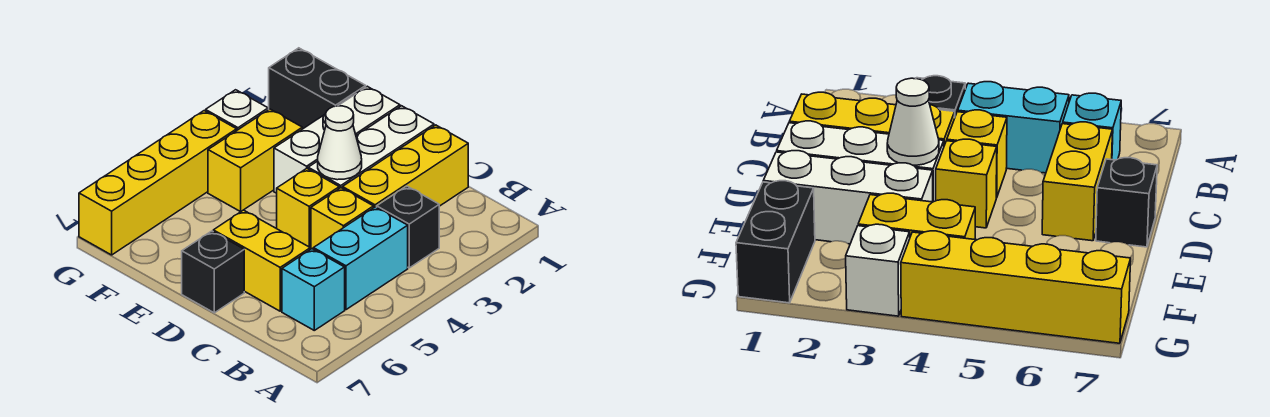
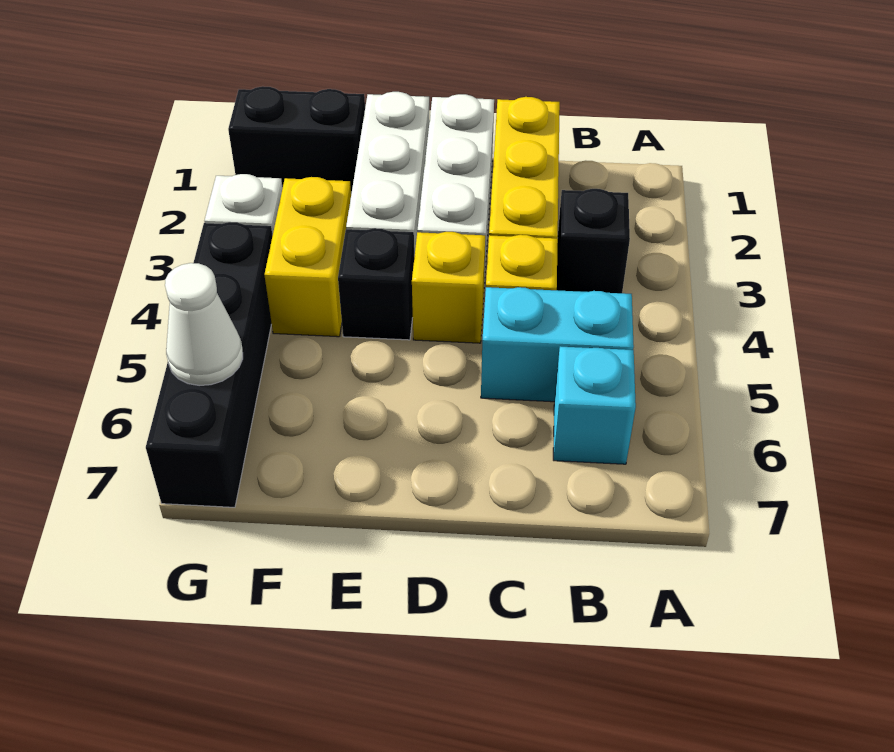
cyan 1x2 brick [313,207,408,310] -> cyan 1x2 brick turned to [481,287,634,402]
yellow 1x2 brick [213,210,310,311] -> none
white 1x1 cone [318,106,362,180] -> white 1x1 cone moved to [165,263,243,386]
black 1x1 brick [182,231,244,313] -> black 1x1 brick moved to [338,228,414,340]
yellow 1x4 brick [79,111,237,255] -> black 1x4 brick [146,222,273,507]

